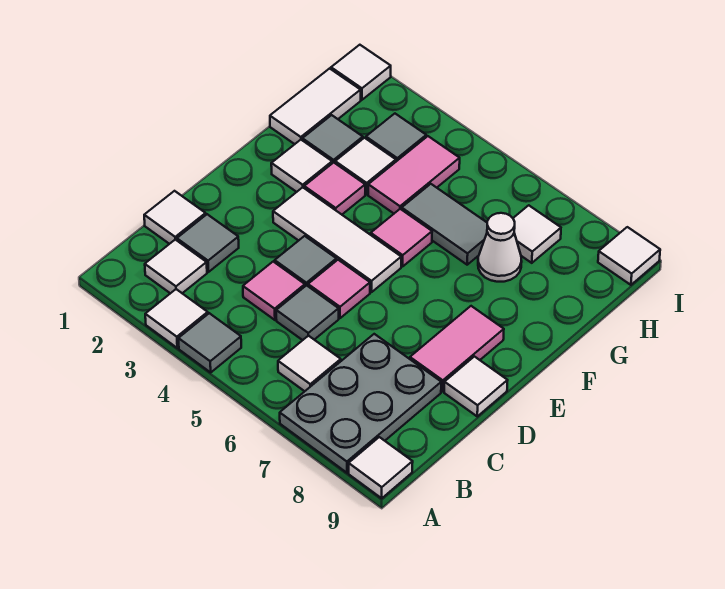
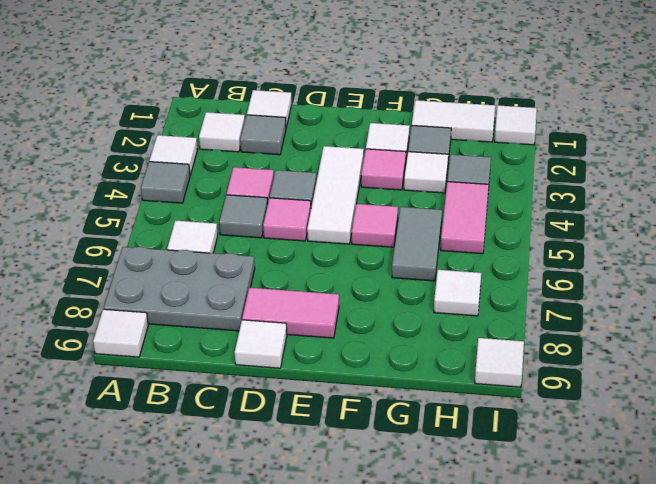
pink 1x2 tile [368,136,460,213] -> pink 1x2 tile turned to [441,182,489,254]
white 1x1 cone [478,213,522,282] -> none

